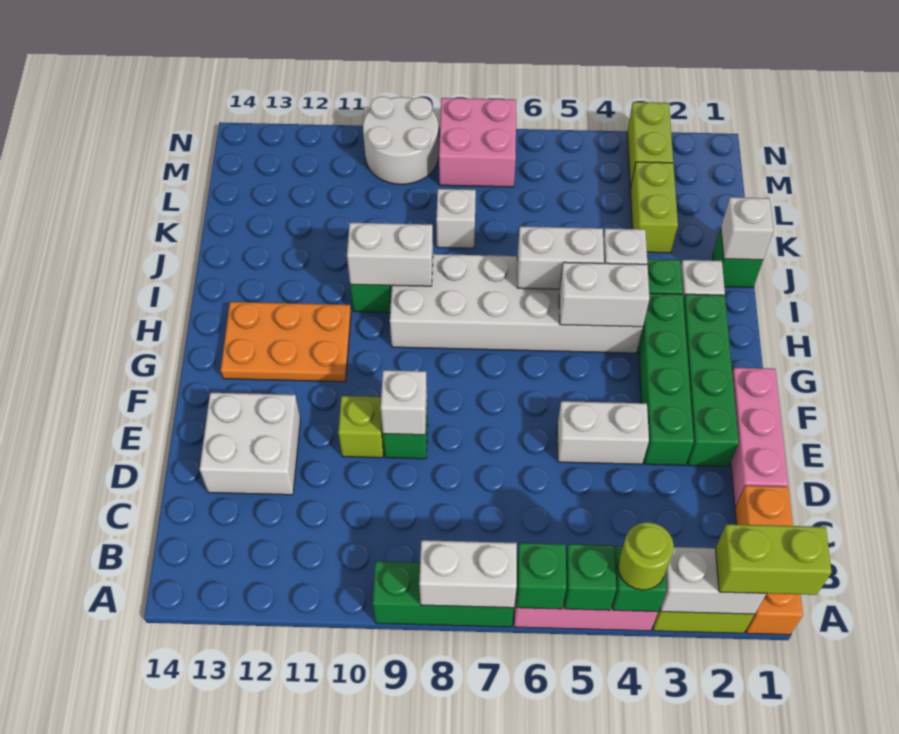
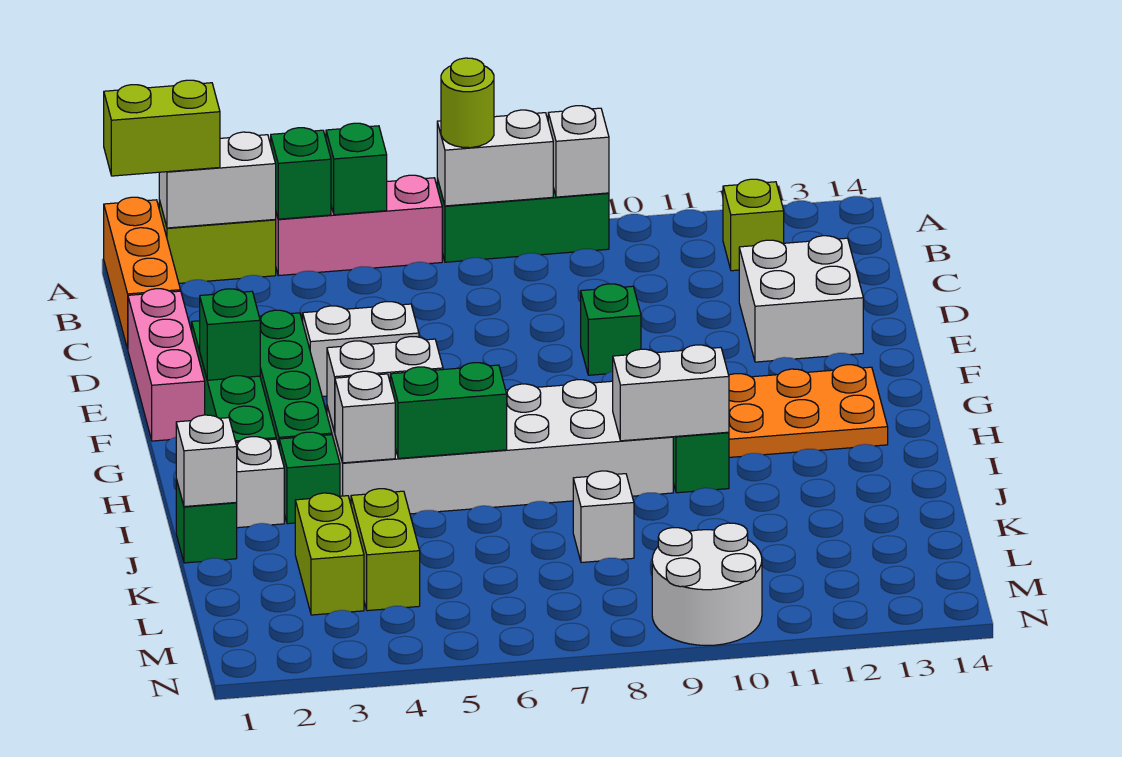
lime 1x1 round brick [618,522,674,590] -> lime 1x1 round brick moved to [441,58,494,148]
green 1x1 brick [516,543,566,609] -> green 1x1 brick moved to [200,289,260,380]
white 1x1 brick [381,370,427,435] -> white 1x1 brick moved to [548,106,609,197]
lime 1x1 brick [338,396,384,458] -> lime 1x1 brick moved to [723,179,784,271]
white 1x2 brick [517,226,604,289] -> green 1x2 brick [390,363,507,458]
lime 1x2 brick [627,102,673,189] -> lime 1x2 brick moved to [351,489,420,611]
pink 2x2 brick [439,98,516,187] -> none

